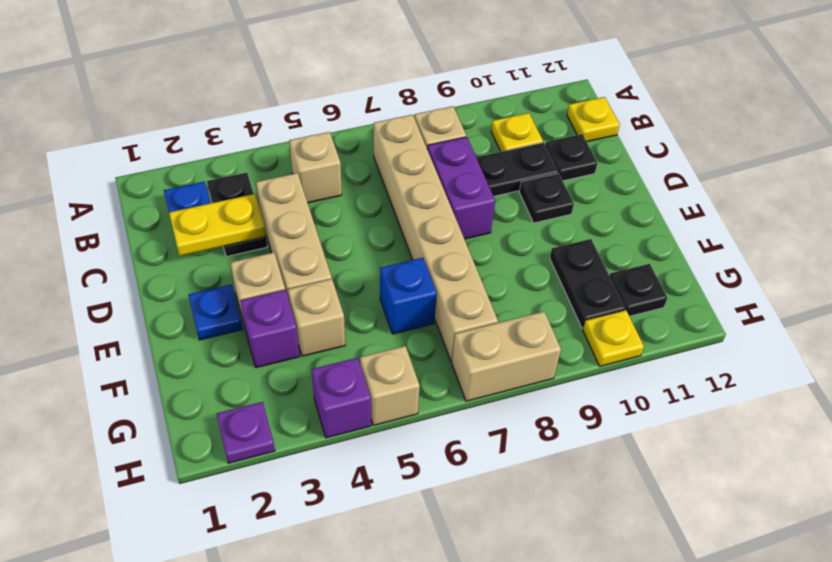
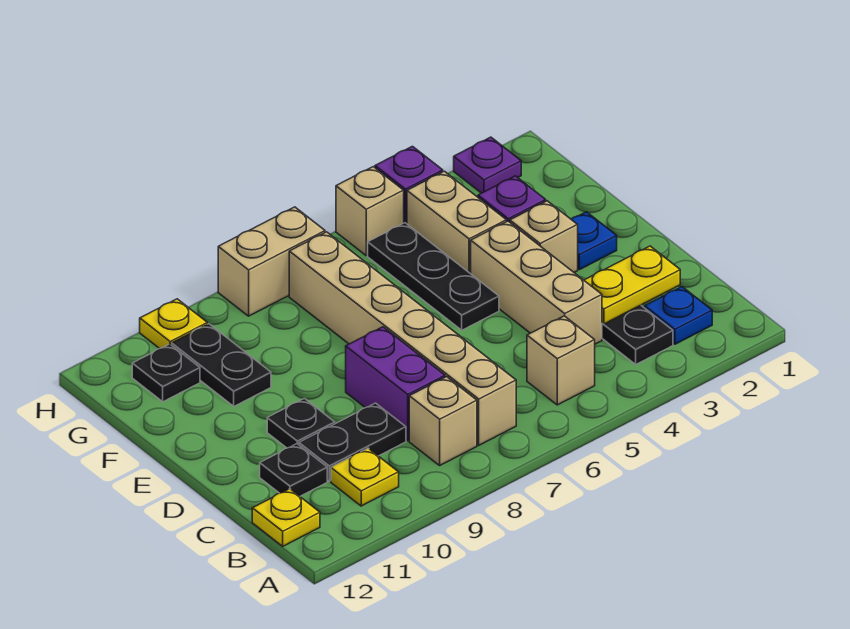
none -> black 1x3 plate [368,223,499,330]
tan 1x1 brick [288,279,345,356] -> tan 1x2 brick [407,171,506,274]
blue 1x1 brick [380,258,437,334] -> none

